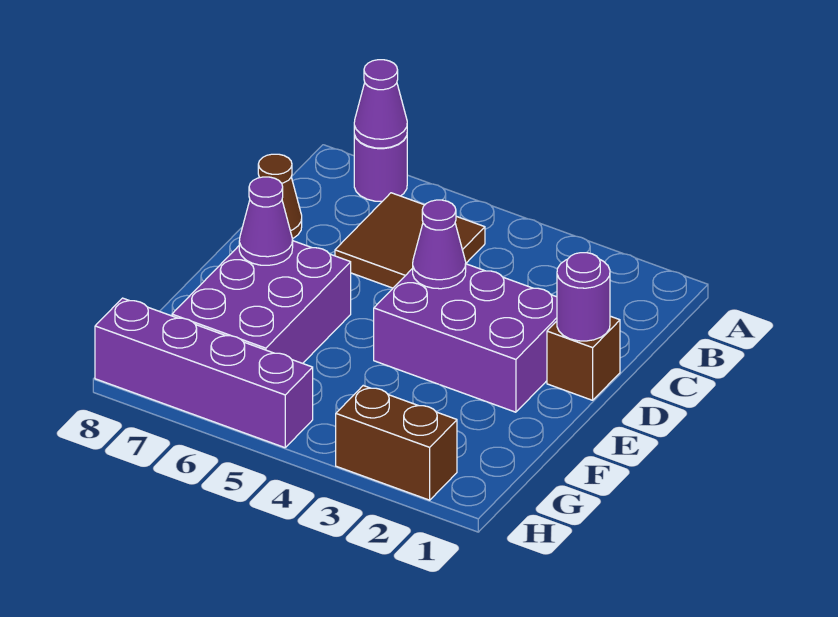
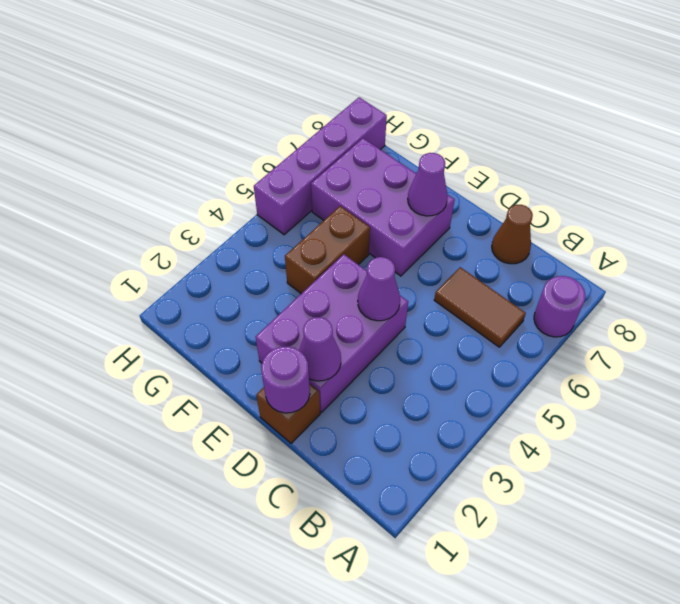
purple 1x1 cone [354,60,407,148] -> purple 1x1 cone moved to [299,317,341,381]
brown 2x2 tile [335,193,485,288] -> brown 1x2 tile [434,267,526,347]
brown 1x2 brick [336,386,457,500] -> brown 1x2 brick moved to [285,206,370,294]

